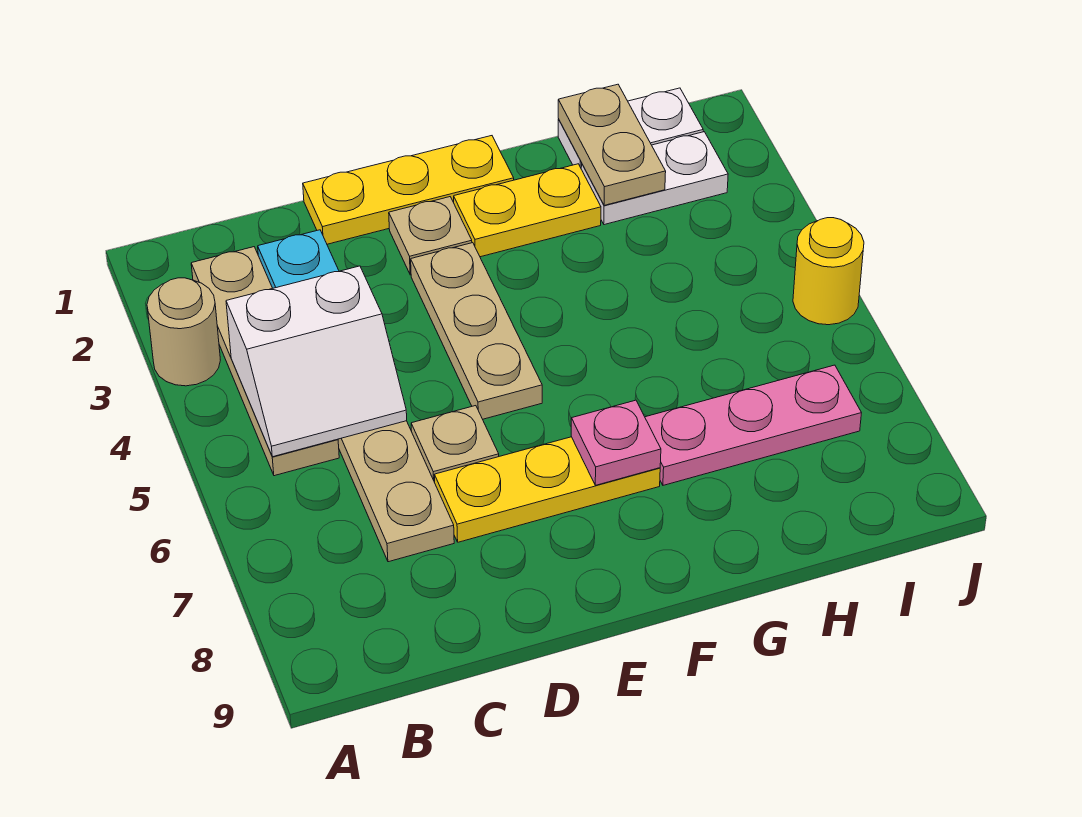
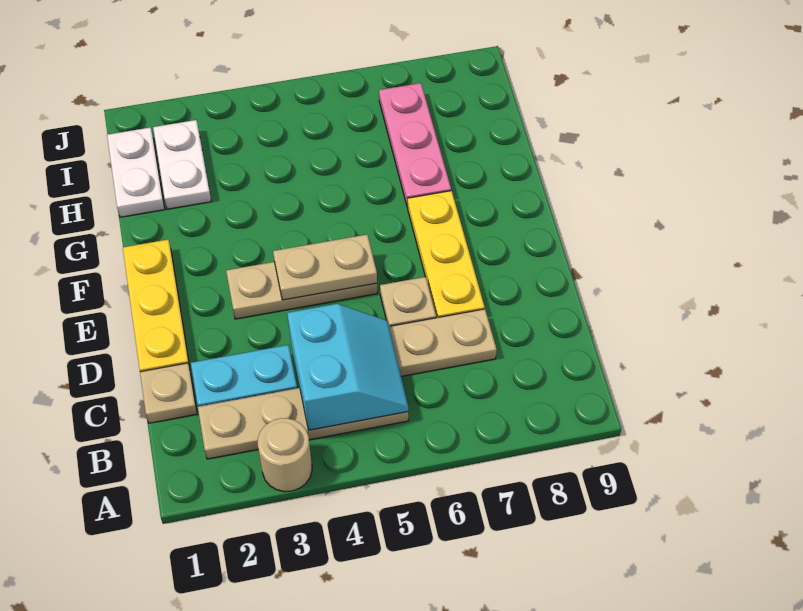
white 2x2 slope [226,266,407,457] -> cyan 2x2 slope [287,304,408,430]
tan 1x1 plate [389,197,472,275] -> tan 1x1 plate moved to [140,363,197,423]
yellow 1x2 plate [454,164,601,257] -> none
pink 1x1 plate [571,400,661,485] -> none
tan 1x2 plate [558,84,666,205] -> tan 1x2 plate moved to [273,235,377,300]
yellow 1x1 round brick [793,218,864,325] -> none

